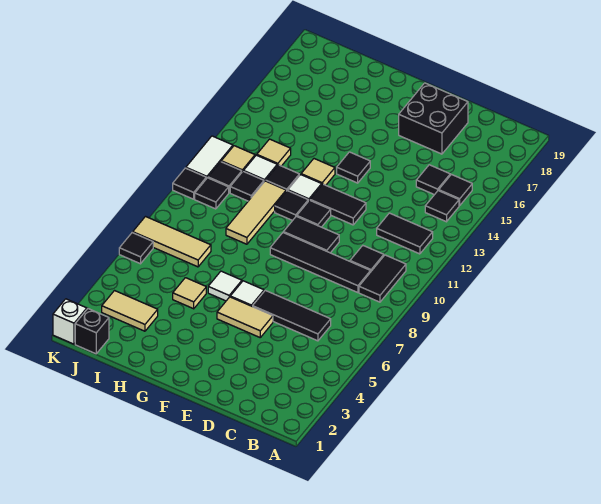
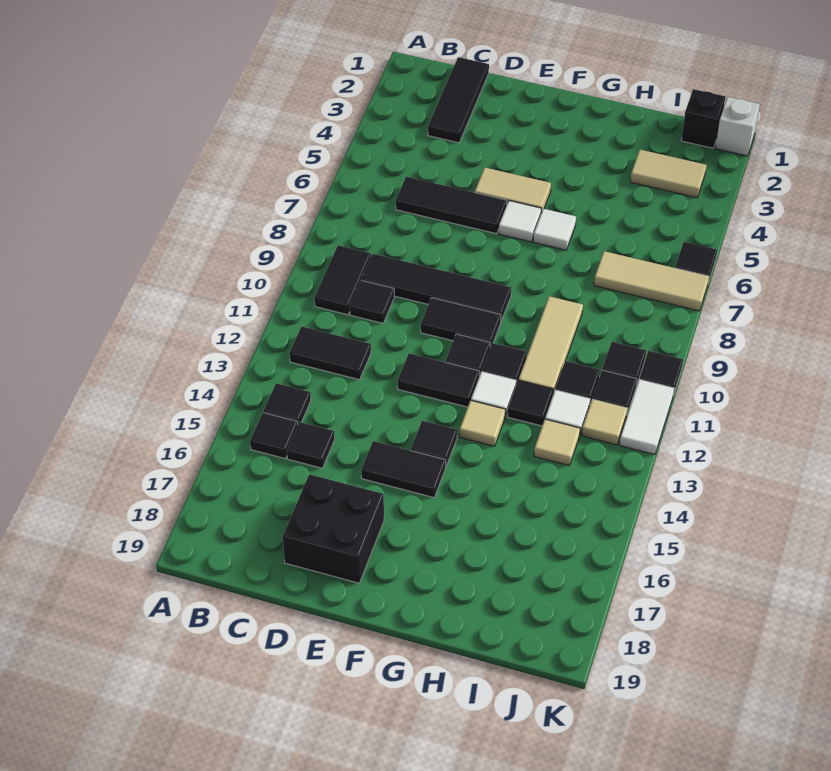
none -> black 1x3 tile [428,57,489,143]
none -> black 1x2 tile [361,441,446,498]
tan 1x1 tile [173,278,206,309] -> none

